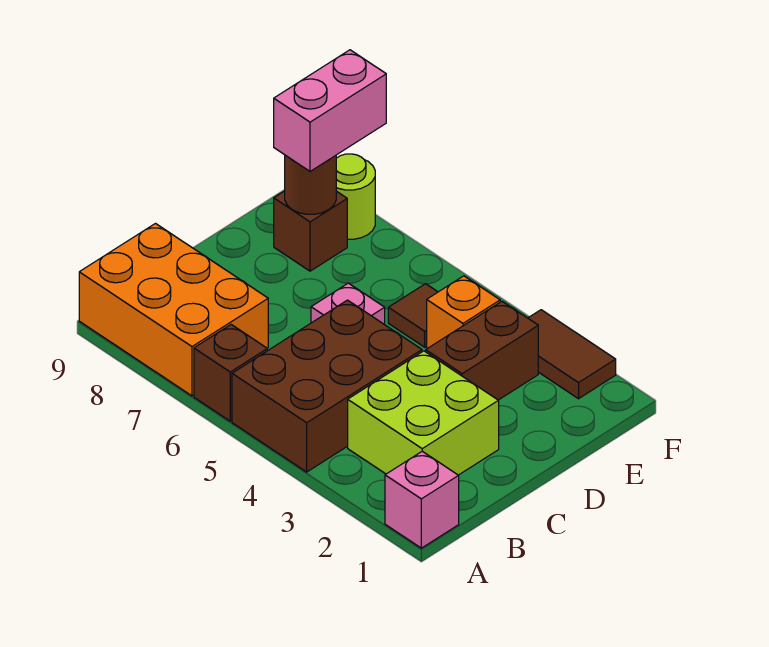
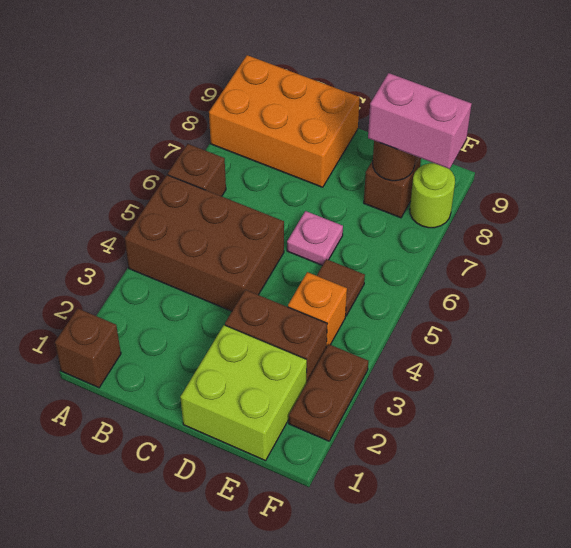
pink 1x1 brick [385,451,459,548] -> brown 1x1 brick [55,308,121,388]
orange 2x3 brick [79,224,268,396] -> orange 2x3 brick turned to [209,55,360,187]
lime 2x2 brick [348,351,499,475] -> lime 2x2 brick moved to [180,325,307,461]
brown 1x2 tile [528,310,616,399] -> brown 1x2 plate [289,344,368,441]

